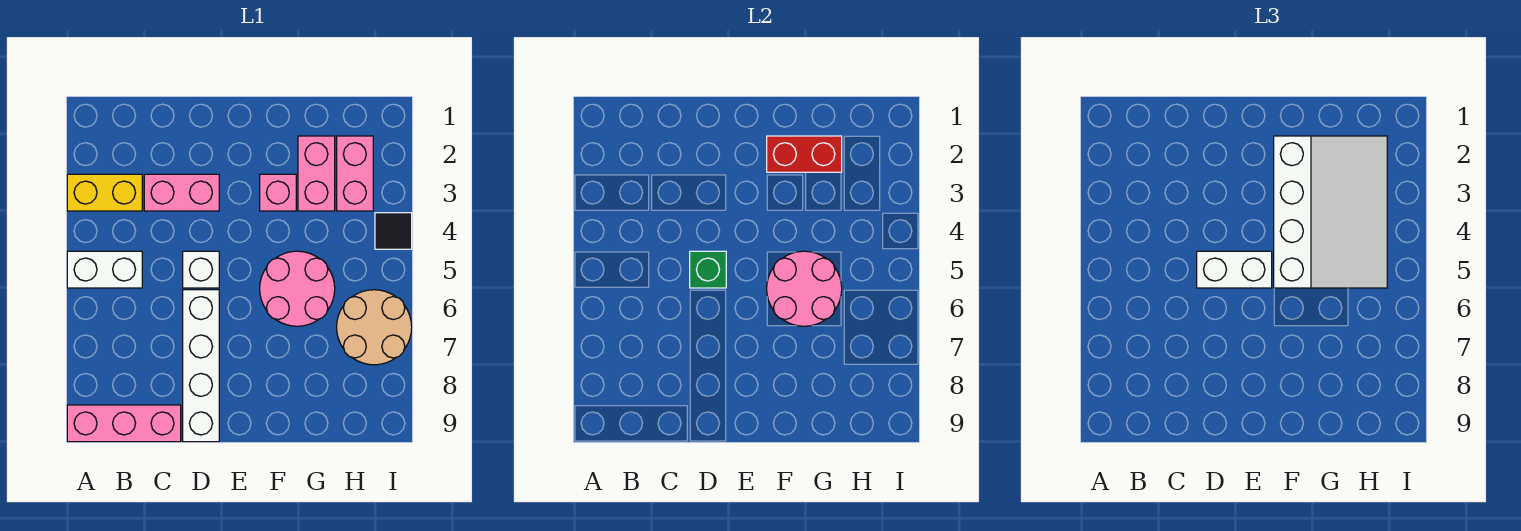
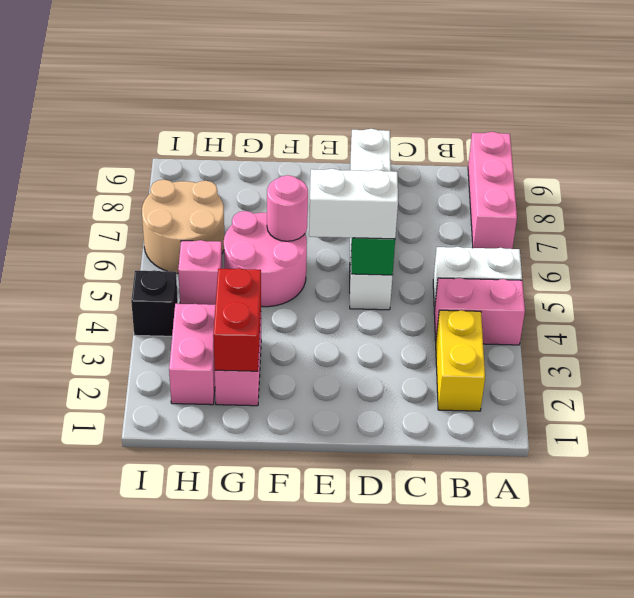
yellow 1x2 brick [67,174,142,211] -> yellow 1x2 brick turned to [436,310,485,411]
pink 1x3 brick [67,405,181,442] -> pink 1x3 brick turned to [468,132,517,249]
pink 1x2 brick [144,174,219,211] -> pink 1x2 brick moved to [434,278,525,345]
red 1x2 brick [767,136,842,172] -> red 1x2 brick turned to [213,268,261,371]
white 3x4 slope [1274,136,1387,288] -> none
pink 1x1 brick [260,174,296,211] -> pink 1x1 brick moved to [178,240,222,305]
pink 2x2 round brick [767,251,842,326] -> pink 1x1 round brick [267,175,308,241]
black 1x1 tile [375,213,412,249] -> black 1x1 brick [131,270,178,336]

